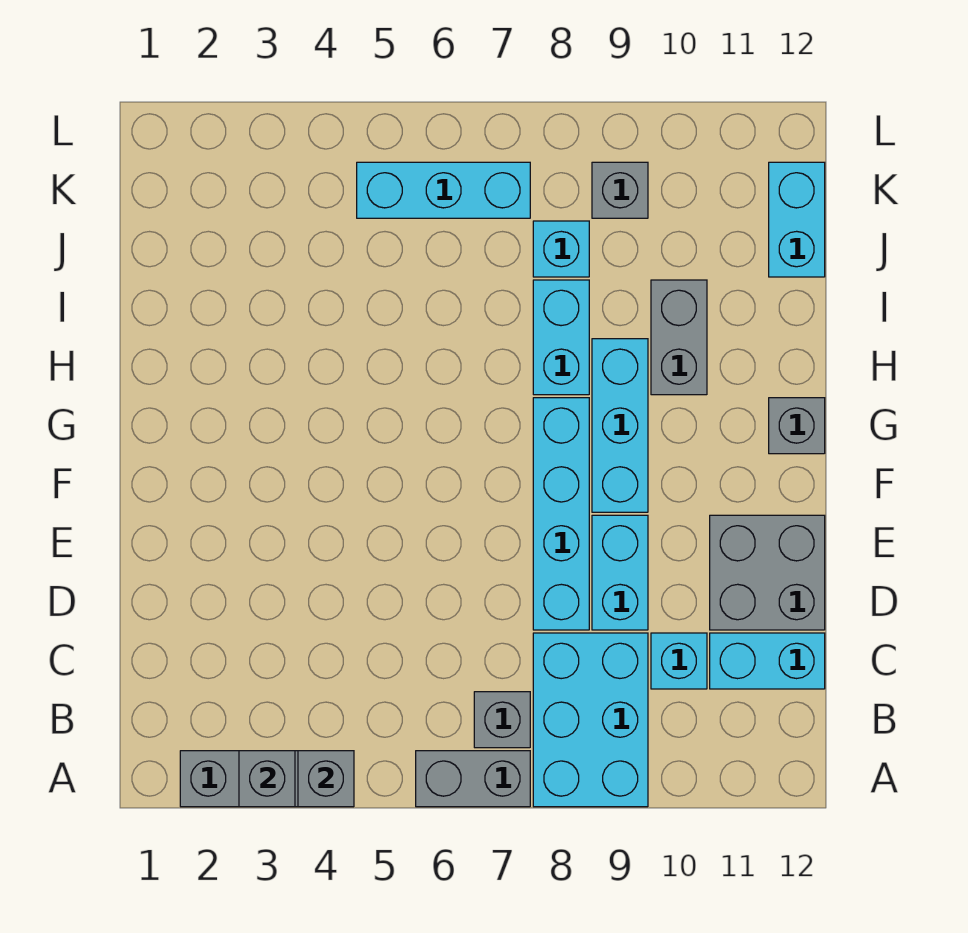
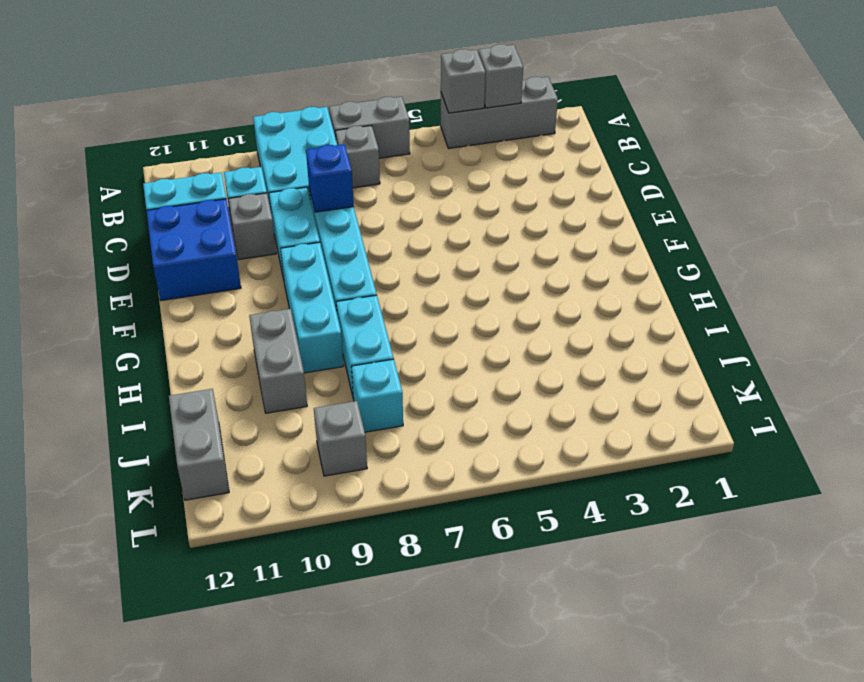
none -> blue 1x1 brick [306,144,354,212]
grey 2x2 brick [710,515,825,630] -> blue 2x2 brick [146,199,241,301]
grey 1x1 brick [769,398,825,454] -> grey 1x1 brick moved to [228,193,276,260]
cyan 1x2 brick [769,162,825,277] -> grey 1x2 brick [169,389,229,500]
cyan 1x3 brick [357,162,530,218] -> none

